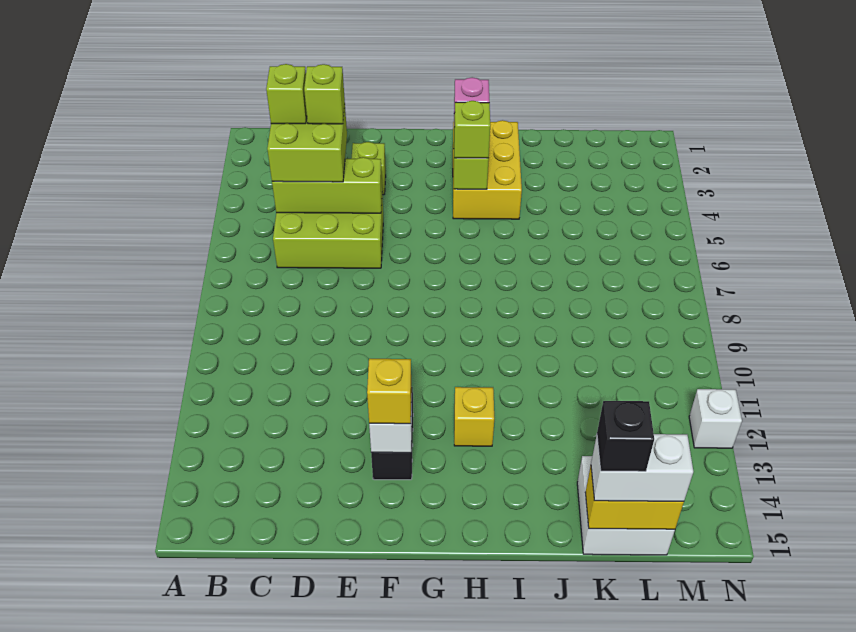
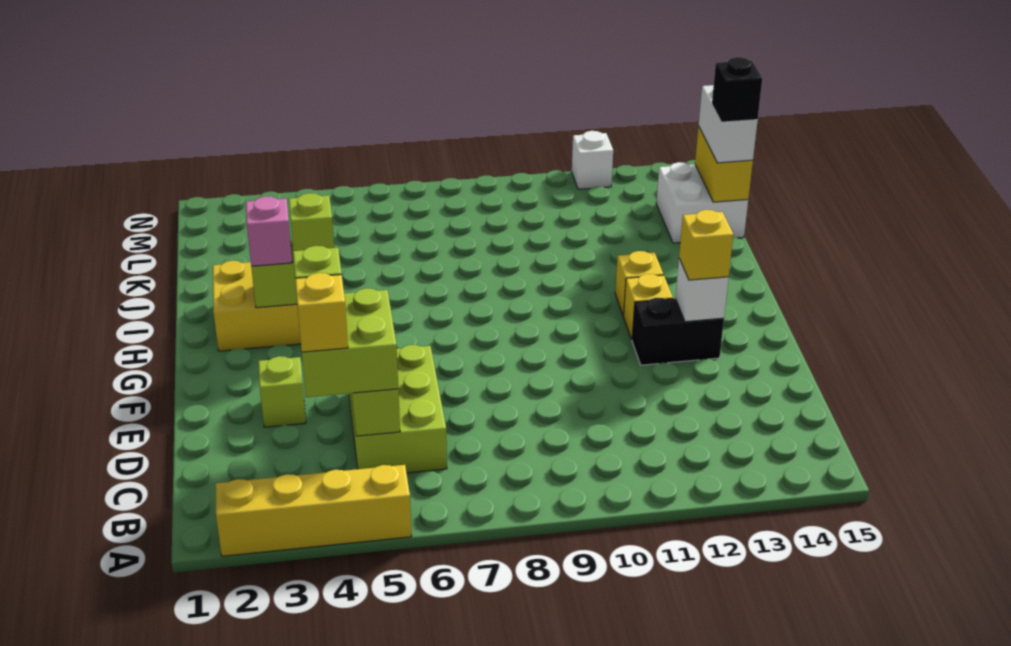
none -> yellow 1x4 brick [215,465,412,556]
lime 1x1 brick [266,64,307,124] -> yellow 1x1 brick [295,273,348,352]
none -> yellow 1x1 brick [624,274,673,339]

